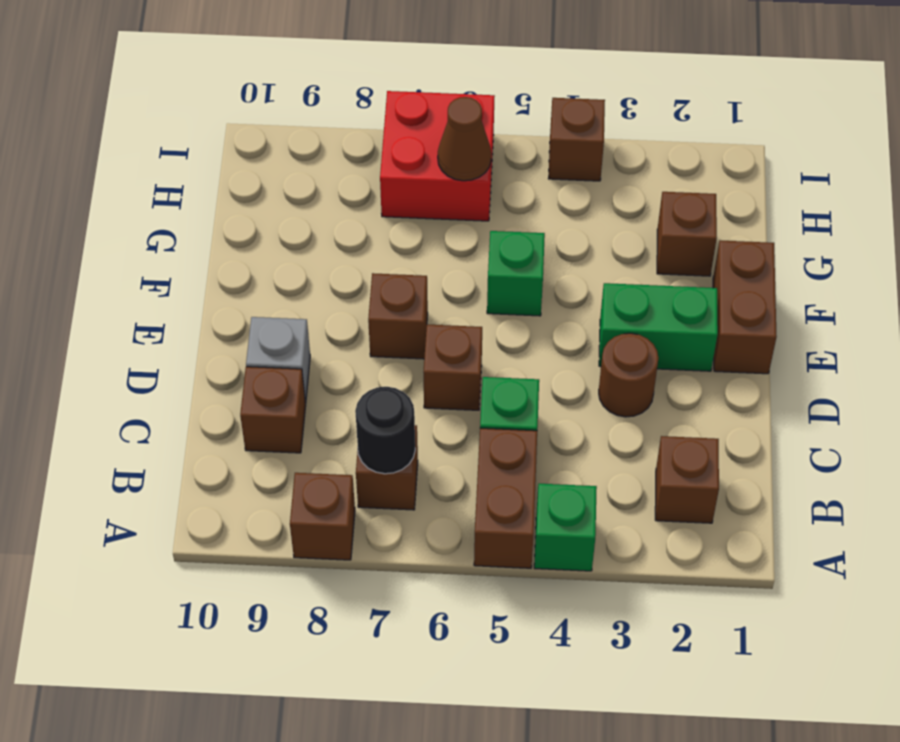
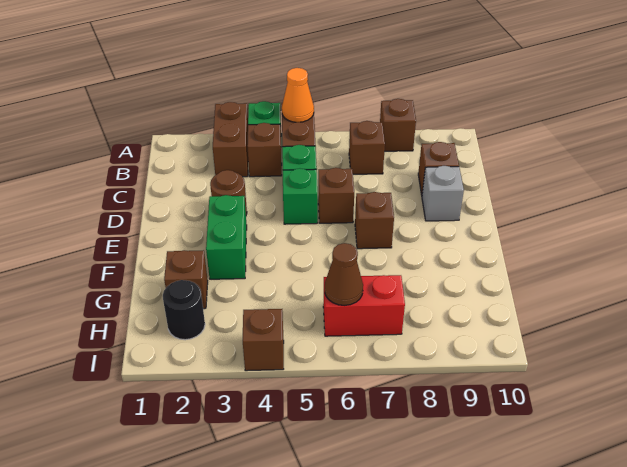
none -> orange 1x1 cone [282,68,314,122]
brown 1x1 brick [655,436,719,523] -> brown 1x1 brick moved to [247,123,282,177]
black 1x1 round brick [355,387,415,474] -> black 1x1 round brick moved to [163,280,205,340]
brown 1x2 brick [713,241,777,374] -> brown 1x2 brick moved to [213,102,248,177]
green 1x2 brick [599,283,718,371] -> green 1x2 brick turned to [206,195,247,279]
green 1x1 brick [487,231,545,316] -> green 1x1 brick moved to [283,168,318,224]
red 2x2 brick [380,91,495,221] -> red 1x2 brick [323,275,405,336]

